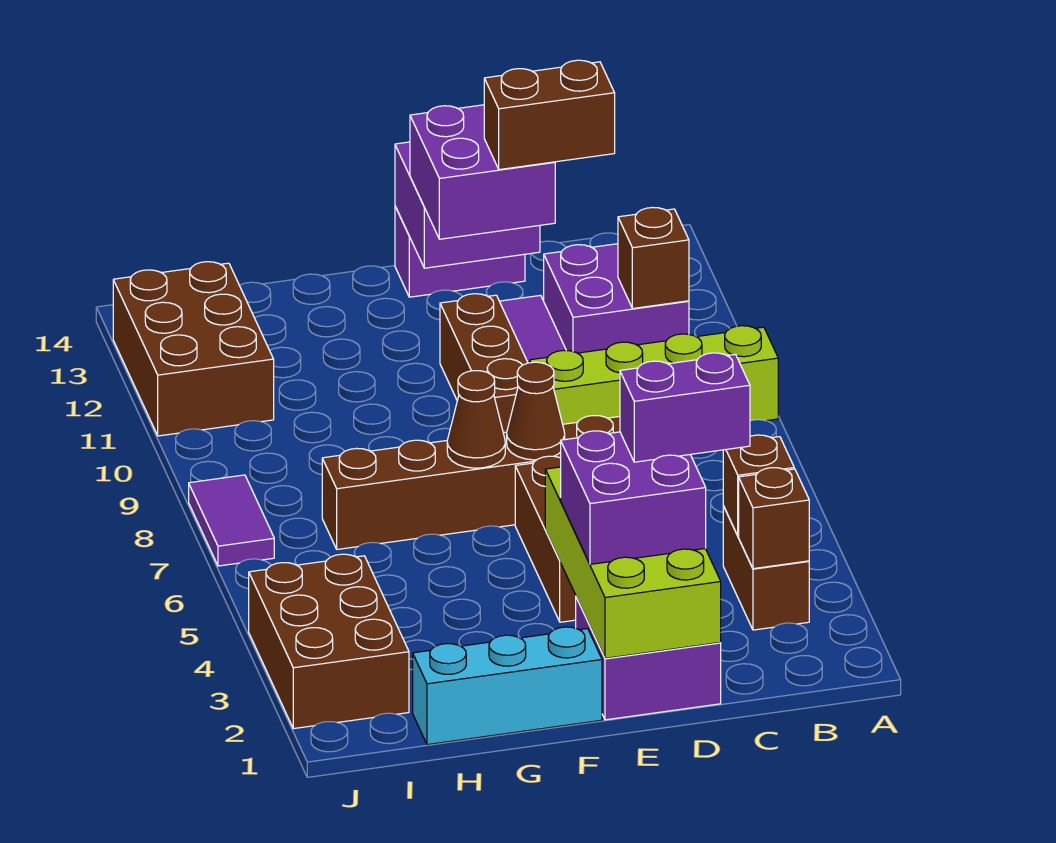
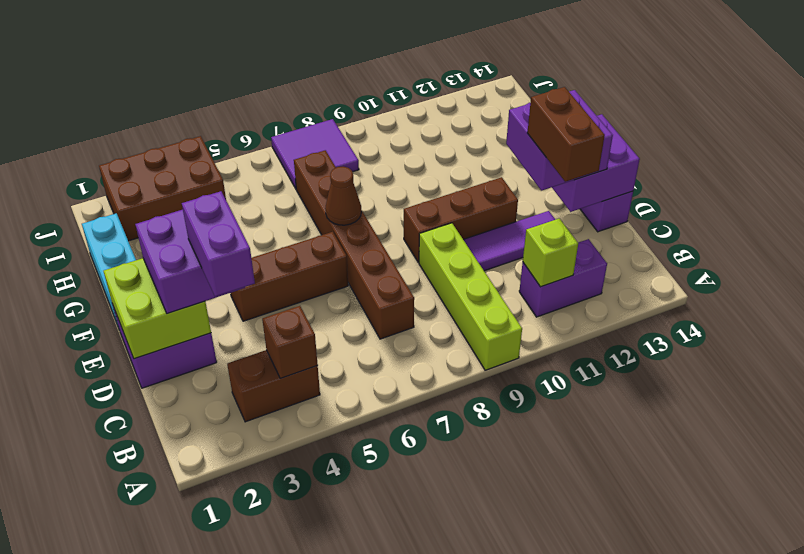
brown 1x1 brick [739,468,809,569] -> none
purple 2x2 brick [544,244,689,353] -> purple 1x2 brick [519,239,607,317]
brown 1x1 brick [618,207,689,308] -> lime 1x1 brick [523,218,578,287]
lime 2x4 brick [545,467,721,658] -> lime 2x2 brick [103,258,211,359]
brown 1x1 cone [507,362,565,460] -> none
brown 2x3 brick [113,262,274,436] -> none
purple 1x2 tile [189,475,274,566] -> purple 2x2 tile [271,119,359,188]

